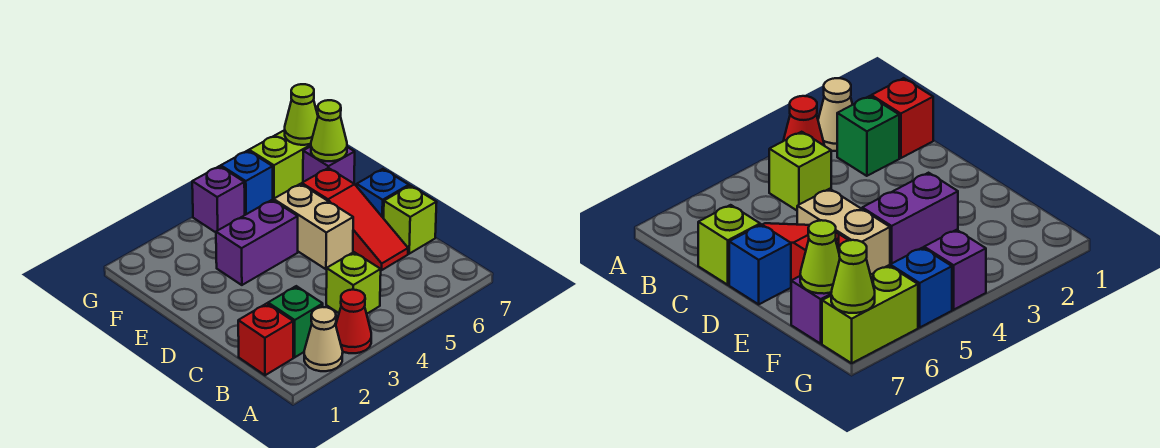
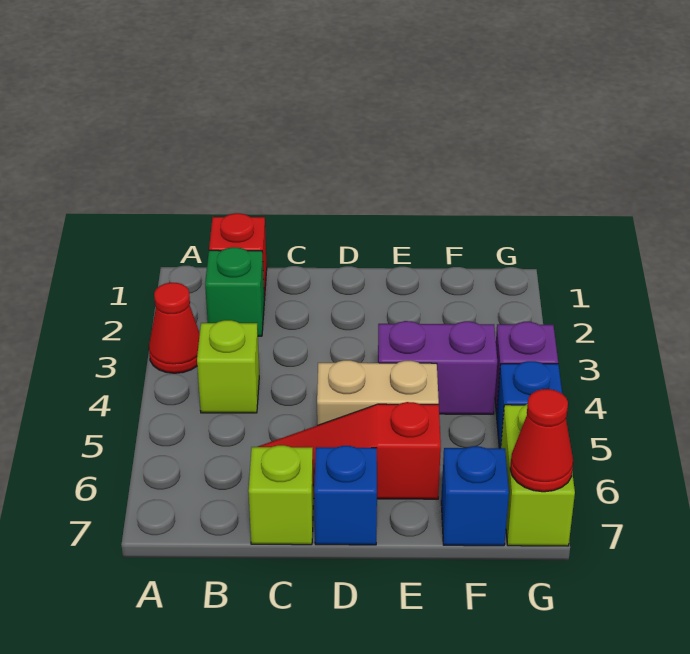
tan 1x1 cone [304,307,343,371] -> none
purple 1x2 brick [216,200,298,285] -> purple 1x2 brick turned to [378,321,497,414]
purple 1x1 brick [303,147,355,183] -> blue 1x1 brick [441,446,509,546]
lime 1x1 cone [311,100,347,161] -> none
lime 1x1 cone [285,84,318,145] -> red 1x1 cone [510,389,573,492]

